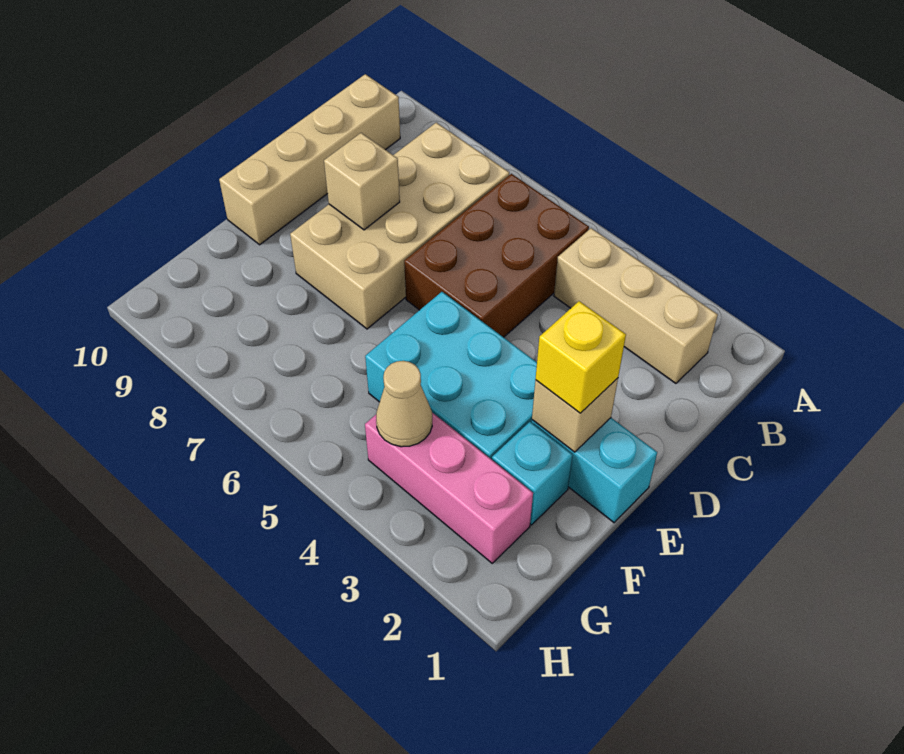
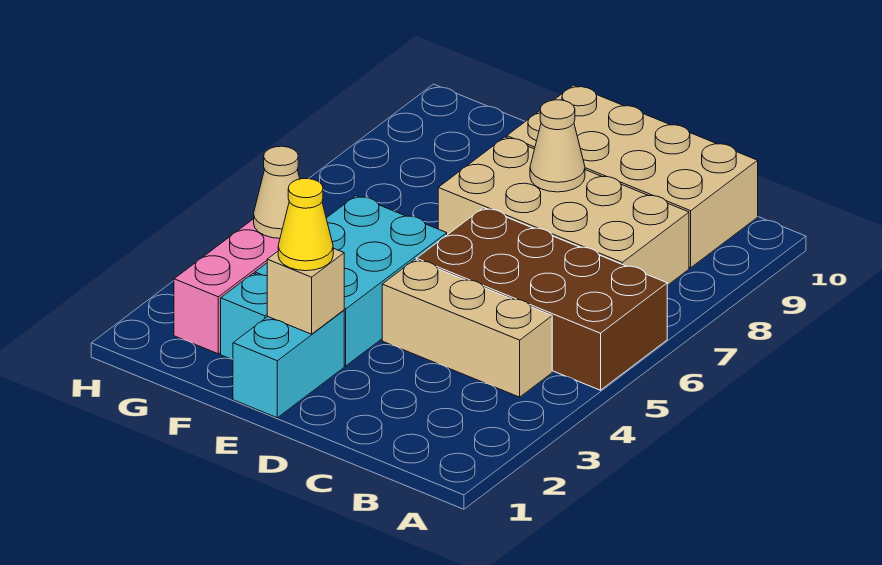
tan 1x3 brick [554,228,718,383] -> tan 1x3 brick turned to [382,260,552,397]
brown 2x3 brick [404,174,589,337] -> brown 2x4 brick [416,208,667,390]
tan 1x4 brick [219,74,400,245] -> tan 2x4 brick [507,85,758,268]
tan 1x1 brick [324,133,400,230] -> tan 1x1 cone [530,100,585,192]
yellow 1x1 brick [535,301,626,413] -> yellow 1x1 cone [278,179,333,271]

